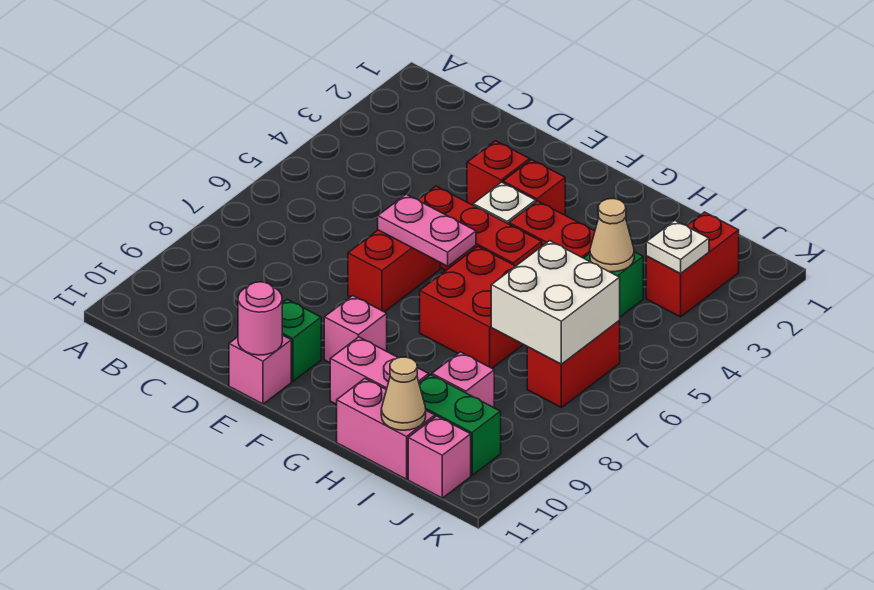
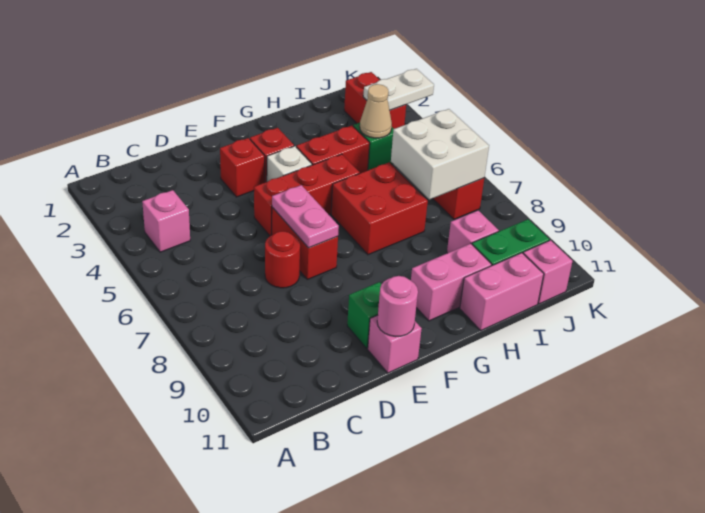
none -> red 1x1 round brick [265,231,300,288]
pink 1x2 plate [378,194,476,266] -> pink 1x2 plate turned to [272,185,339,248]
pink 1x1 brick [324,296,387,363] -> pink 1x1 brick moved to [142,190,190,252]
tan 1x1 cone [381,357,426,430] -> none
white 1x1 plate [646,220,709,274] -> white 1x2 plate [363,69,434,110]

